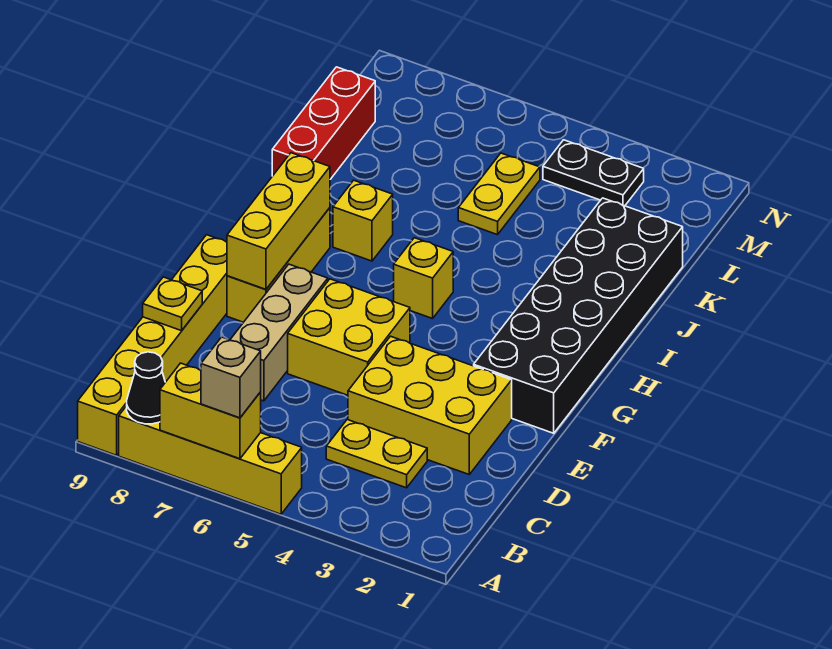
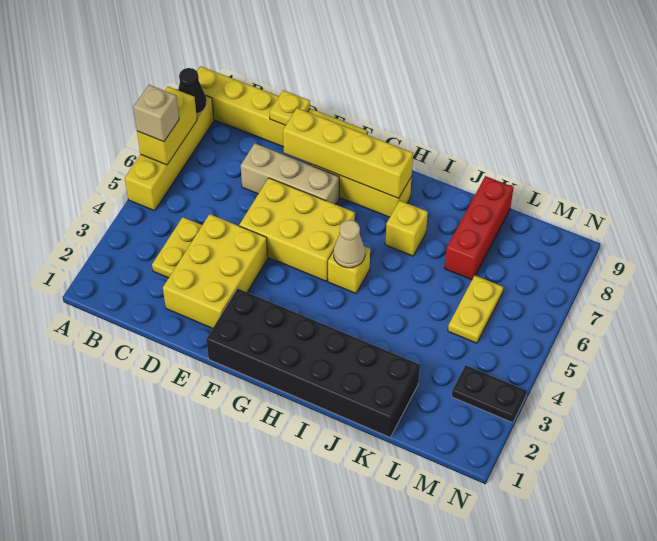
yellow 2x2 brick [288,279,410,395] -> yellow 2x3 brick [239,178,355,281]
yellow 1x3 brick [227,153,330,290] -> yellow 1x4 brick [283,108,413,198]
none -> tan 1x1 cone [334,220,365,268]
red 1x3 brick [272,67,375,179] -> red 1x3 brick turned to [444,176,514,280]
yellow 1x2 plate [458,153,540,235] -> yellow 1x2 plate turned to [448,275,503,343]
black 1x2 plate [543,140,644,206] -> black 1x2 plate turned to [452,365,527,423]

